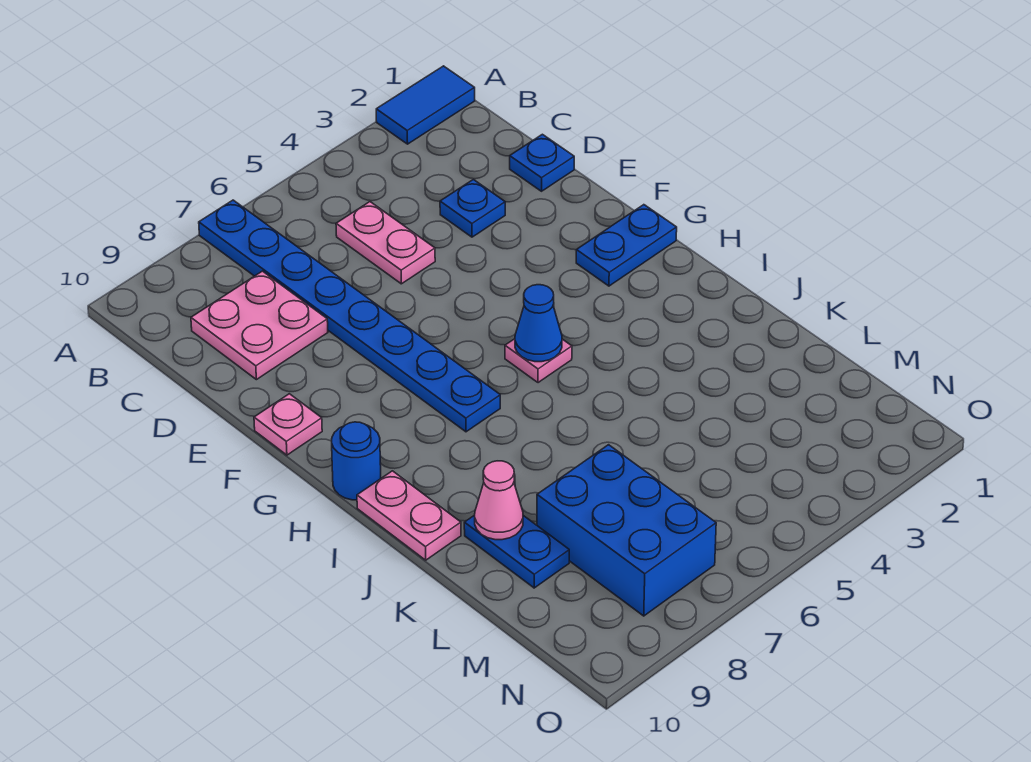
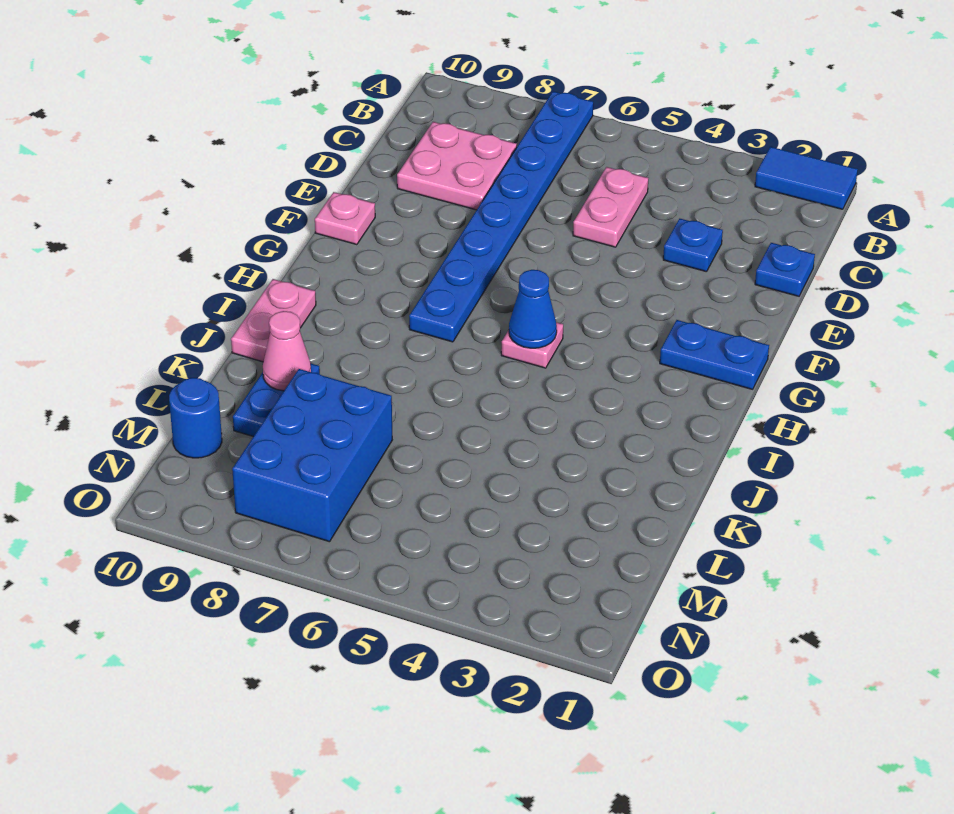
blue 1x1 round brick [332,422,381,500] -> blue 1x1 round brick moved to [169,378,222,458]

